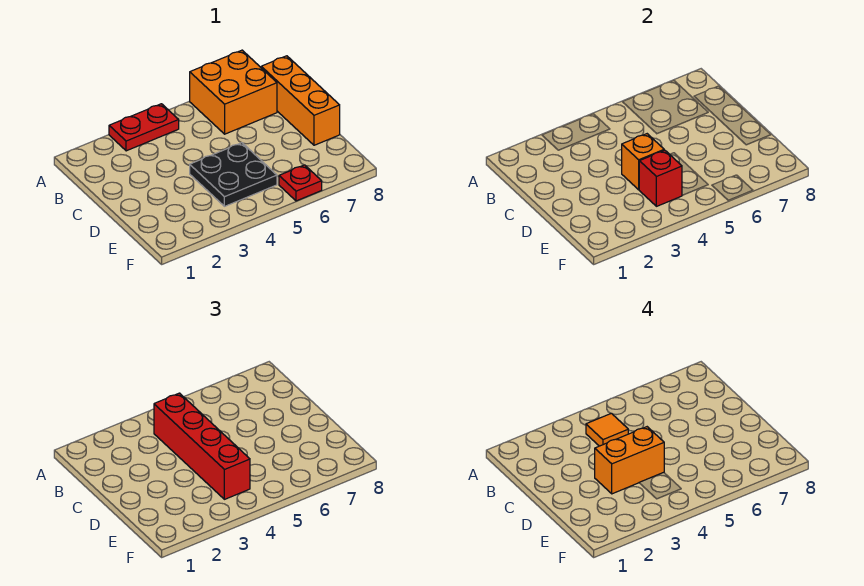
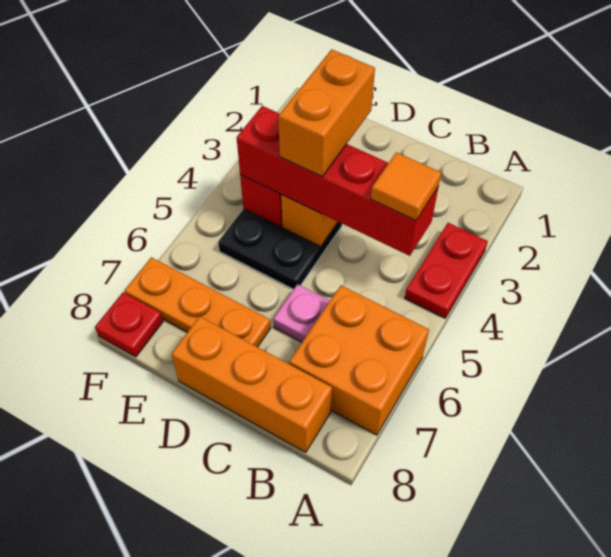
none -> pink 1x1 plate [273,284,330,342]
none -> orange 1x3 plate [125,257,271,347]
red 1x1 plate [279,165,322,201] -> red 1x1 plate moved to [95,292,163,357]

